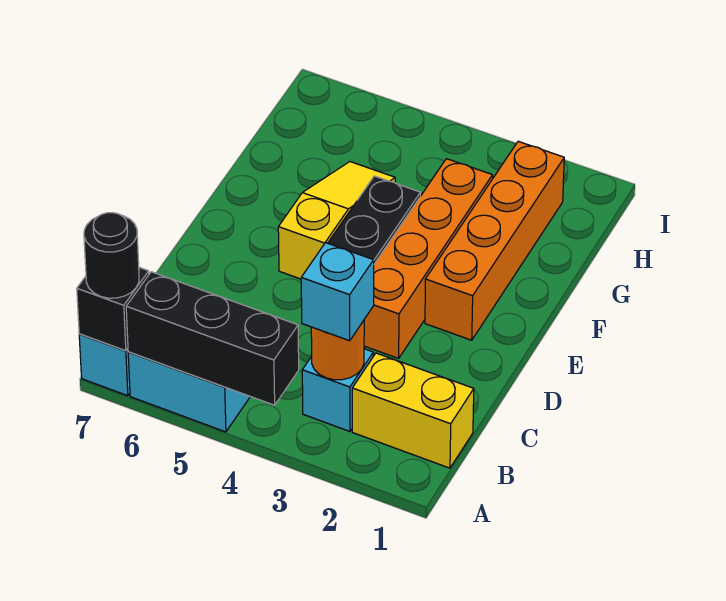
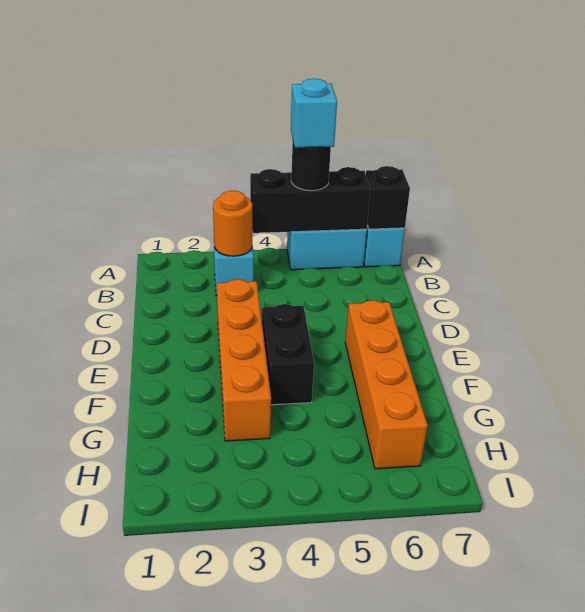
black 1x1 round brick [84,213,139,298] -> black 1x1 round brick moved to [291,142,331,191]
yellow 1x2 brick [352,353,474,468] -> none
cyan 1x1 brick [301,243,374,341] -> cyan 1x1 brick moved to [291,79,337,148]
orange 1x4 brick [425,141,564,340] -> orange 1x4 brick moved to [345,300,428,469]
yellow 1x3 slope [278,162,395,279] -> none

